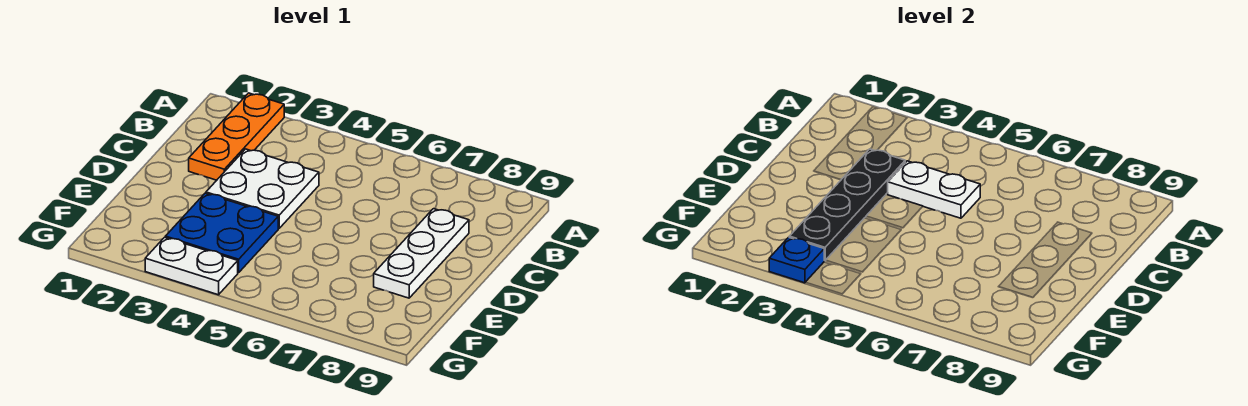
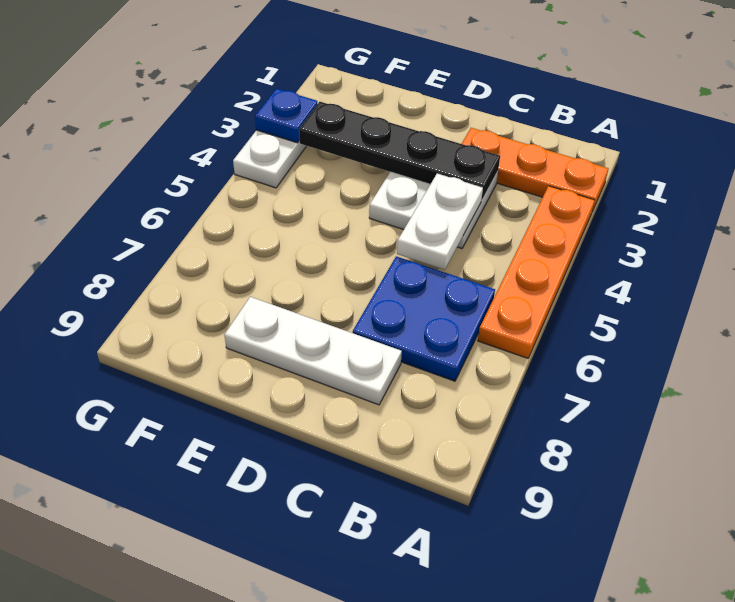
none -> orange 1x4 plate [478,186,595,358]
blue 2x2 plate [165,193,278,273] -> blue 2x2 plate moved to [353,256,495,381]

